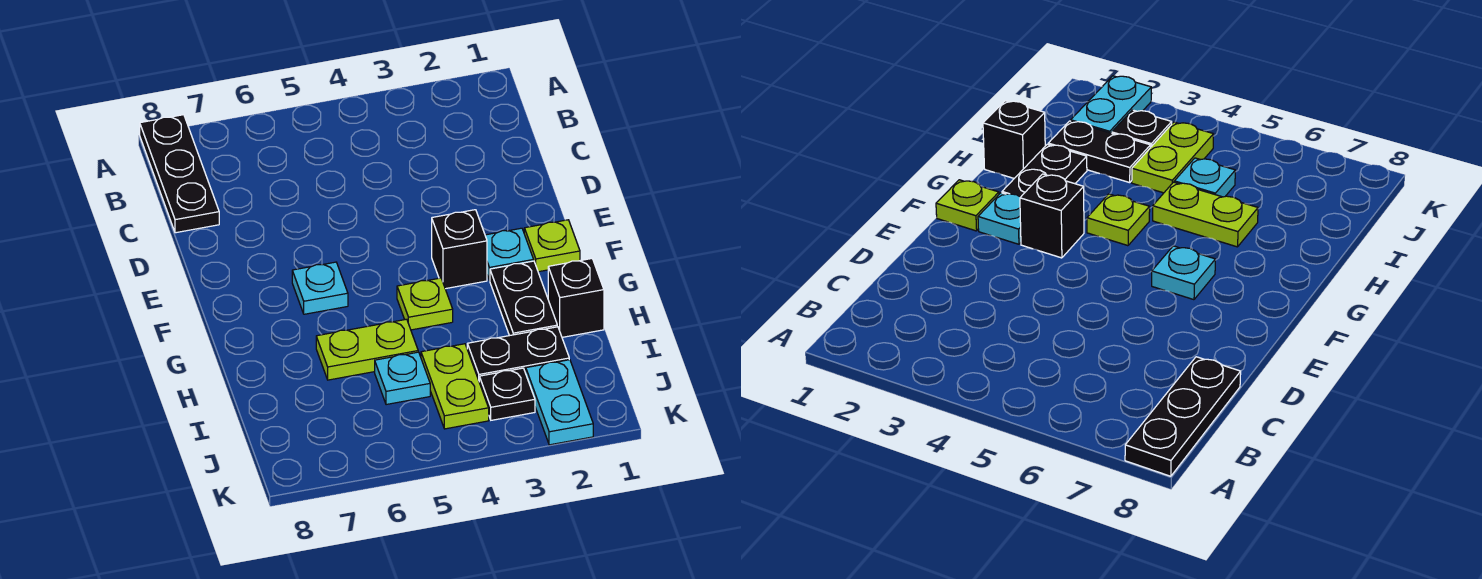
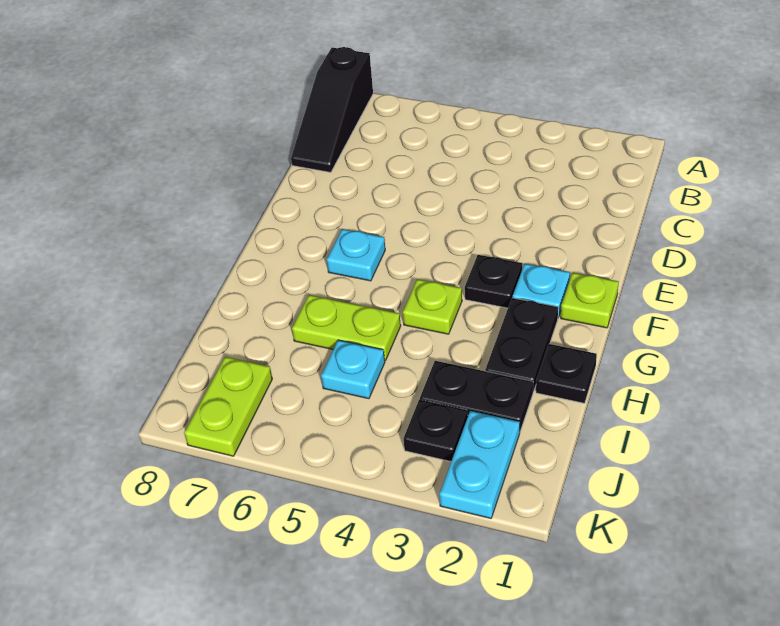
black 1x3 plate [140,115,219,233] -> black 1x3 slope [291,47,373,172]
black 1x1 brick [432,210,487,289] -> black 1x1 plate [465,255,522,308]
black 1x1 brick [548,259,604,337] -> black 1x1 plate [536,344,597,403]
lime 1x2 plate [421,344,489,429] -> lime 1x2 plate moved to [184,357,272,456]

